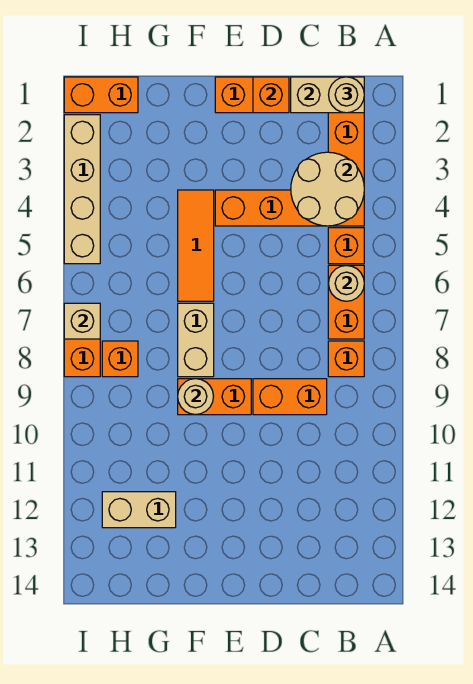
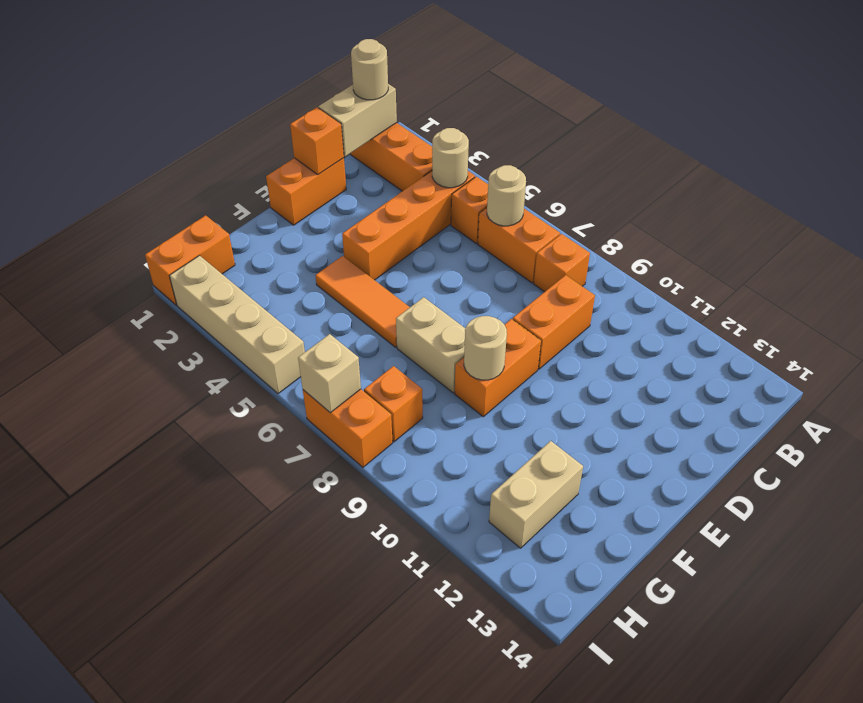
tan 2x2 round brick [291,152,364,226] -> tan 1x1 round brick [432,128,469,188]

